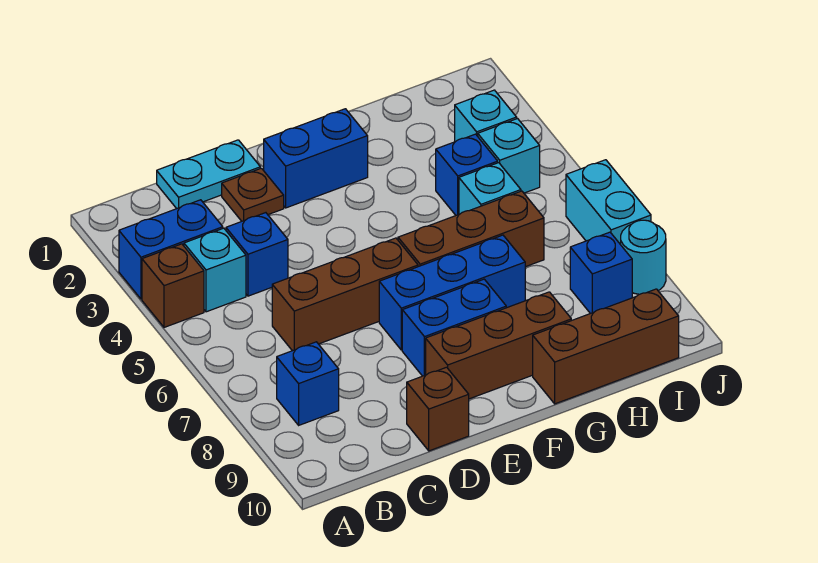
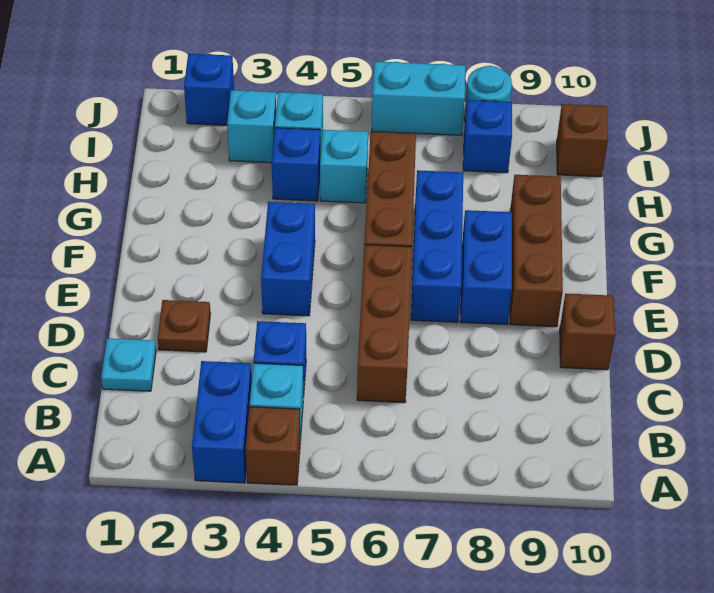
blue 1x1 brick [277,342,339,425] -> blue 1x1 brick moved to [184,54,234,125]
cyan 1x2 plate [157,140,260,209] -> cyan 1x1 plate [101,338,156,391]
blue 1x2 brick [264,109,368,208] -> blue 1x2 brick moved to [261,202,315,316]
brown 1x3 brick [533,289,679,404] -> brown 1x1 brick [557,104,608,177]

